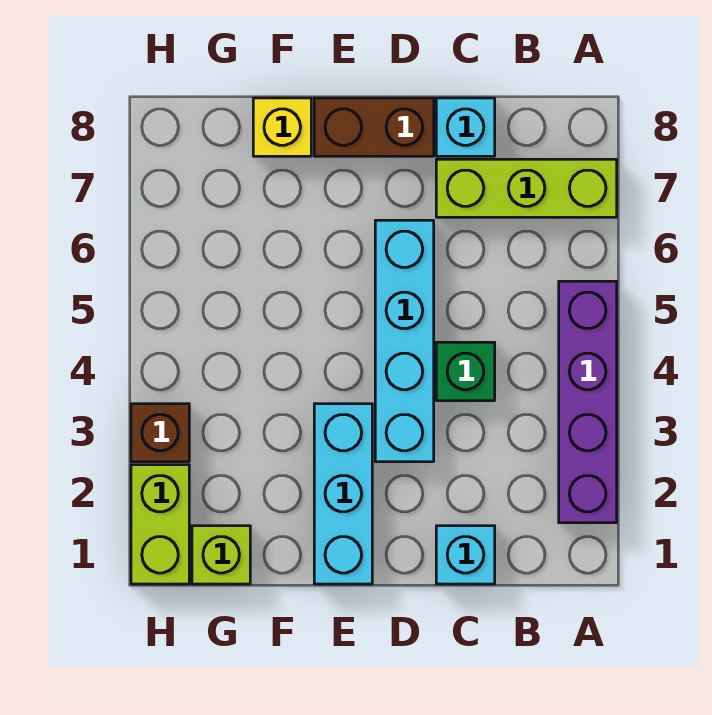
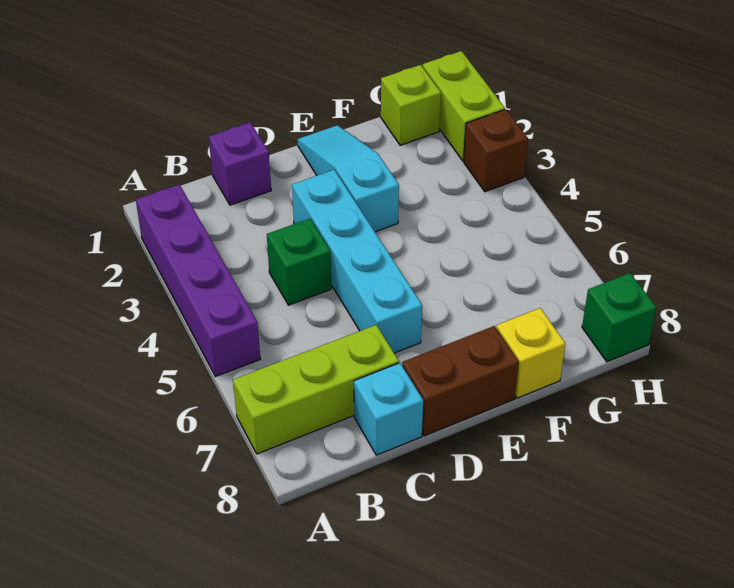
cyan 1x1 brick [436,526,495,584] -> purple 1x1 brick [209,122,271,205]
cyan 1x3 brick [314,404,372,584] -> cyan 1x3 slope [298,125,399,232]
none -> green 1x1 brick [582,273,656,362]

